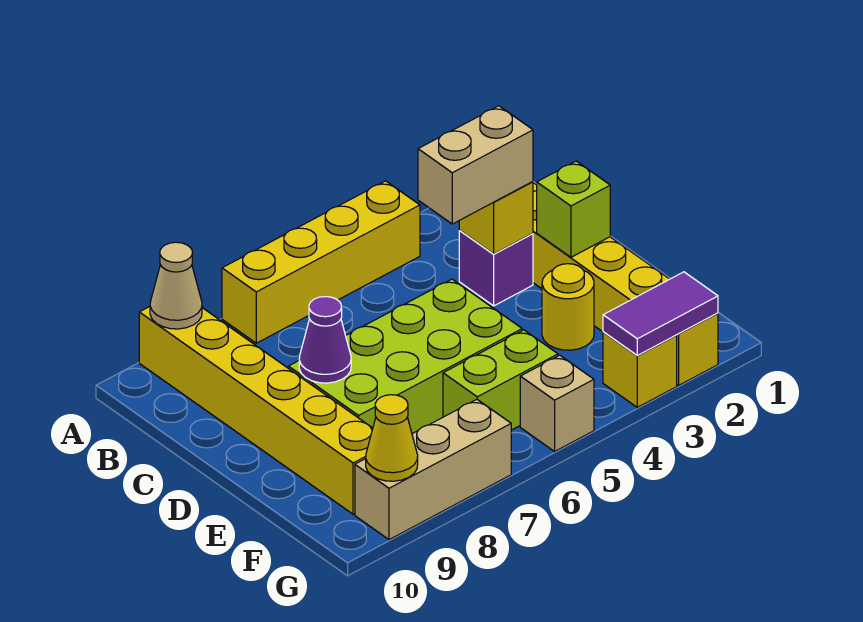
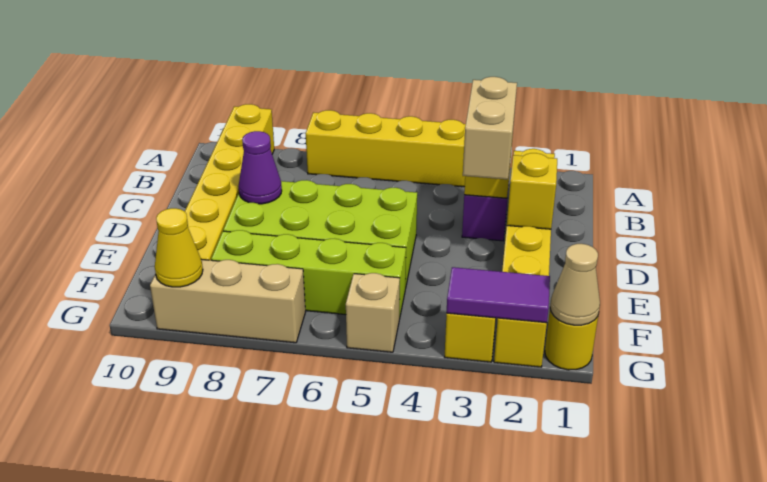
tan 1x1 cone [150,242,202,329] -> tan 1x1 cone moved to [550,244,600,325]
tan 1x2 brick [418,106,533,224] -> tan 1x2 brick turned to [463,77,517,179]
lime 1x1 brick [537,161,610,257] -> yellow 1x1 brick [507,153,557,229]
yellow 1x1 round brick [542,264,594,350] -> yellow 1x1 round brick moved to [545,309,598,370]
lime 1x2 brick [443,330,558,430] -> lime 1x4 brick [211,230,406,319]

